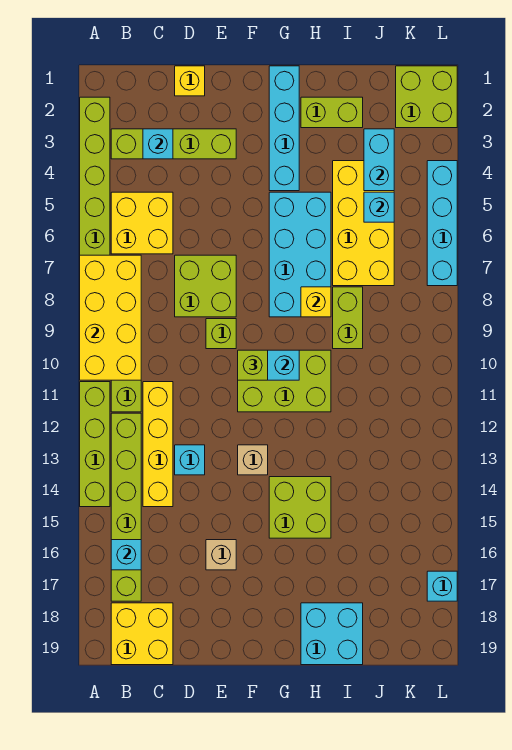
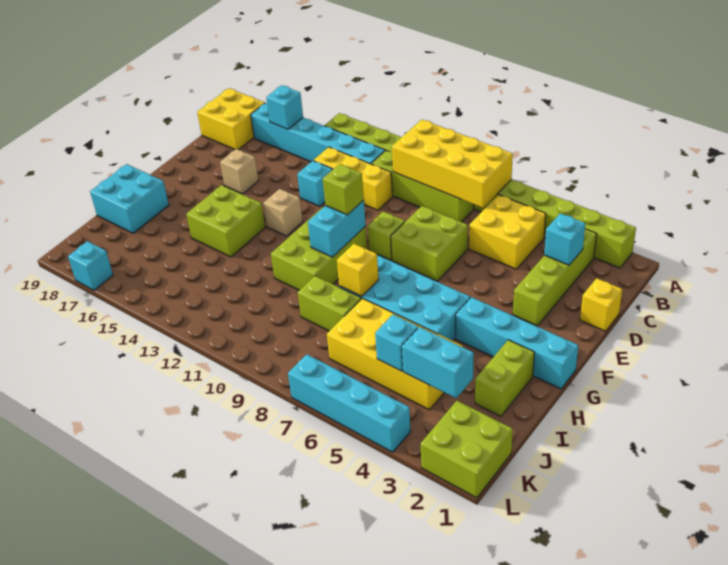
lime 1x6 brick [111,413,141,601] -> cyan 1x6 brick [251,103,385,164]
yellow 1x4 brick [143,382,173,507] -> yellow 1x3 brick [314,147,393,210]

